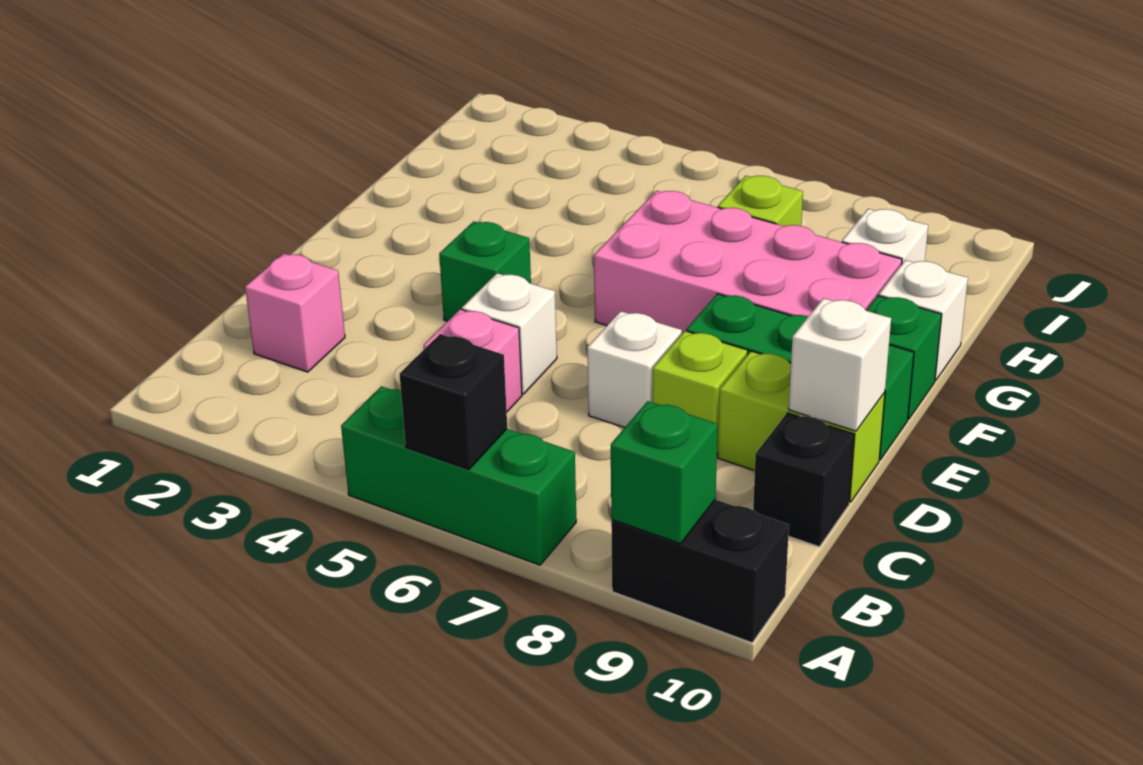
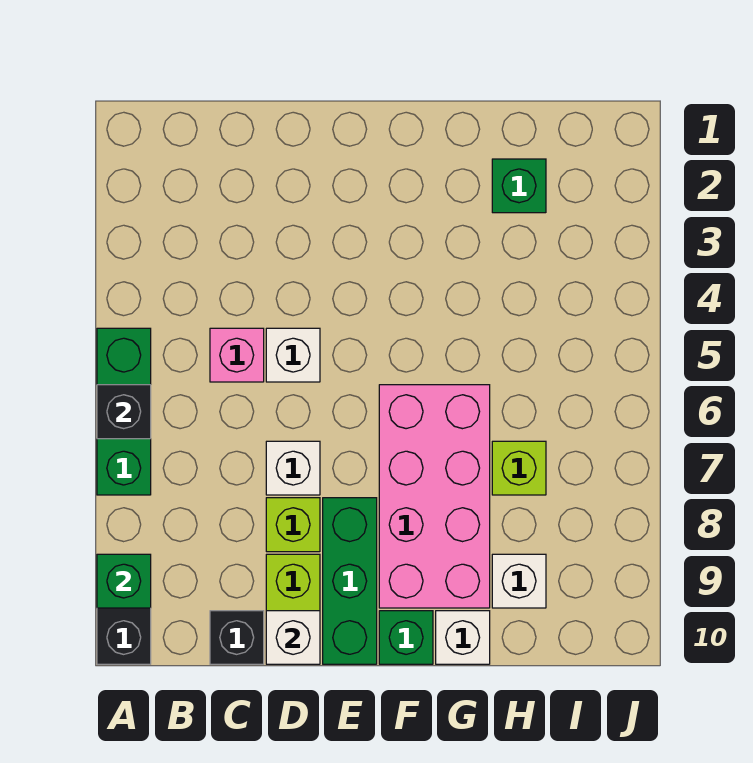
pink 1x1 brick [245,254,345,372] -> none
green 1x1 brick [439,221,531,321] -> green 1x1 brick moved to [492,159,546,213]

